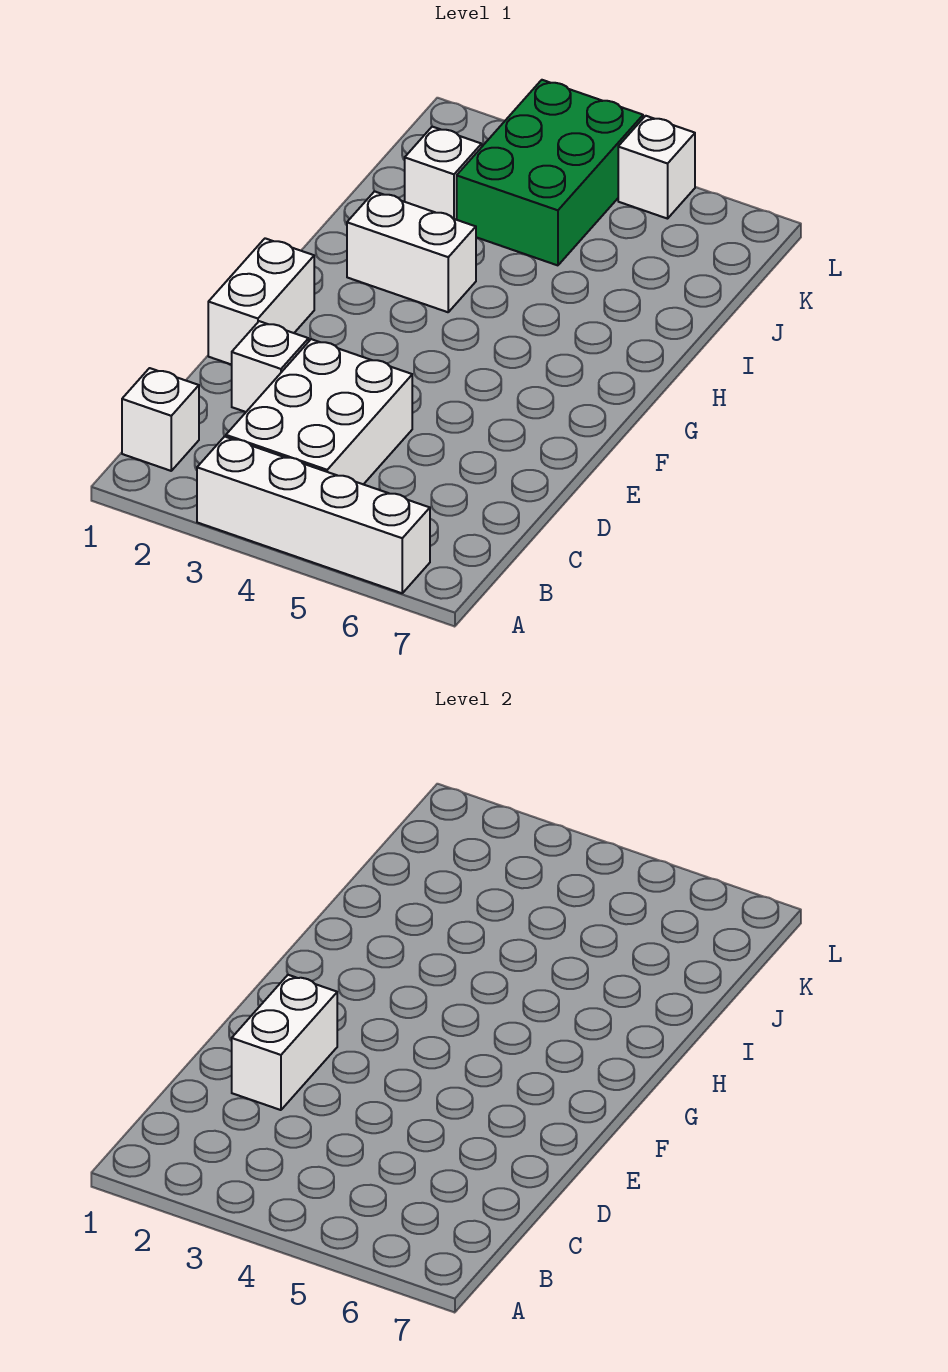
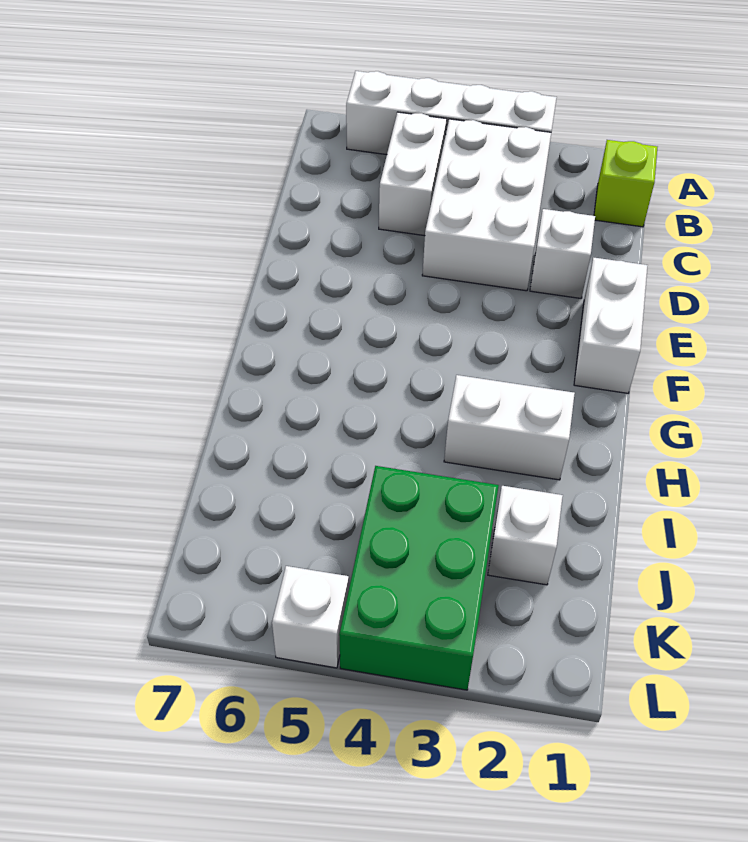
white 1x1 brick [122,368,199,471] -> lime 1x1 brick [594,140,657,227]
white 1x2 brick [232,975,337,1110] -> white 1x2 brick moved to [379,112,447,236]

